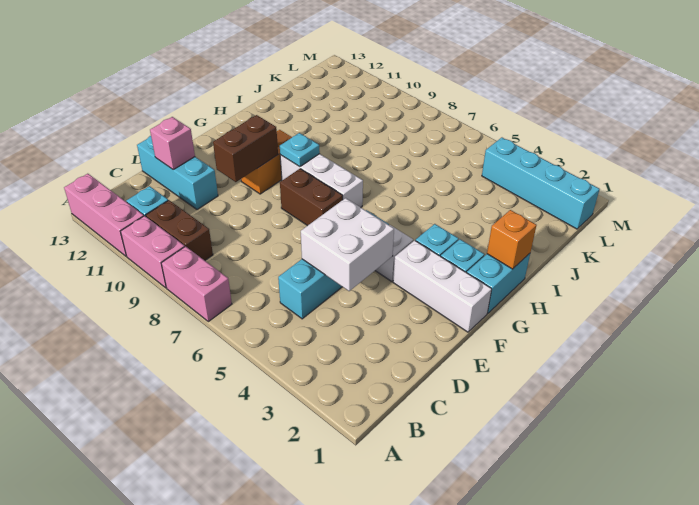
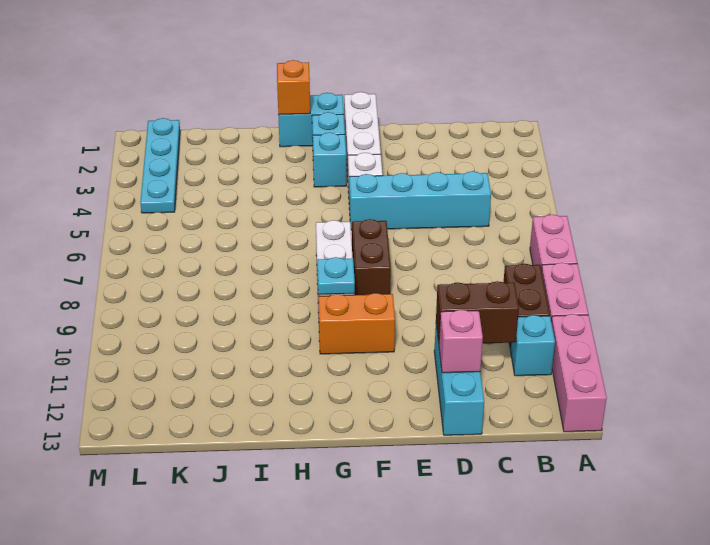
white 2x2 brick [301,198,394,291] -> none
brown 1x2 brick [213,115,278,182] -> brown 1x2 brick moved to [436,281,519,343]
cyan 1x4 brick [482,138,600,229] -> cyan 1x4 plate [140,118,180,213]

